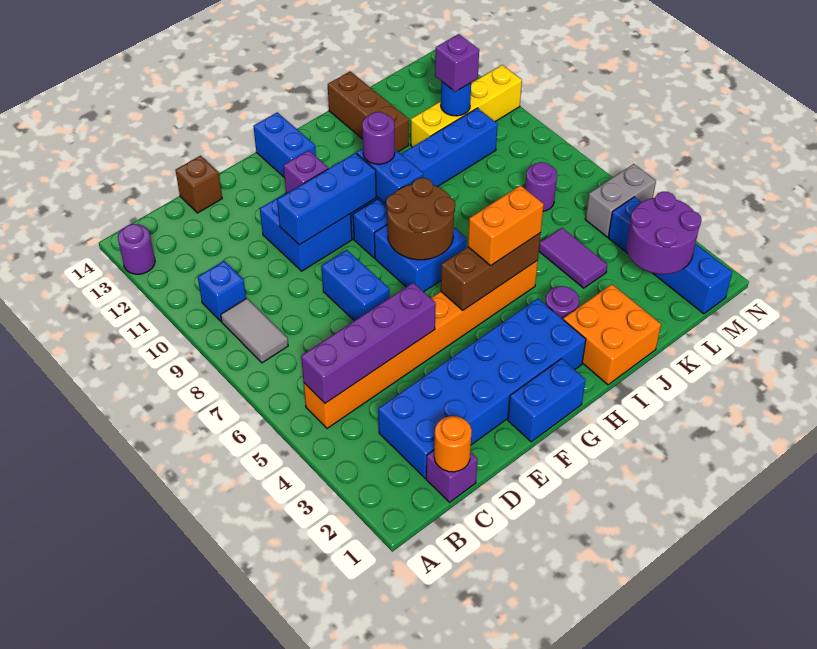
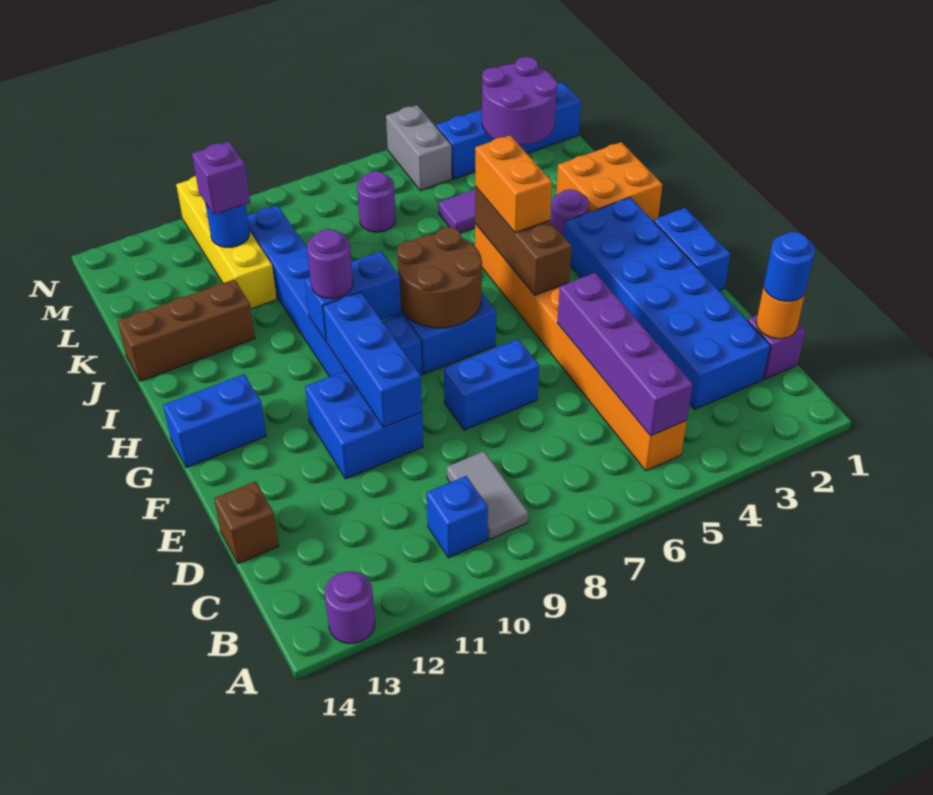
grey 1x2 tile [221,298,288,363] -> grey 1x2 tile turned to [447,451,528,540]
none -> blue 1x1 round brick [764,232,815,301]
purple 1x1 brick [283,150,328,193] -> none

